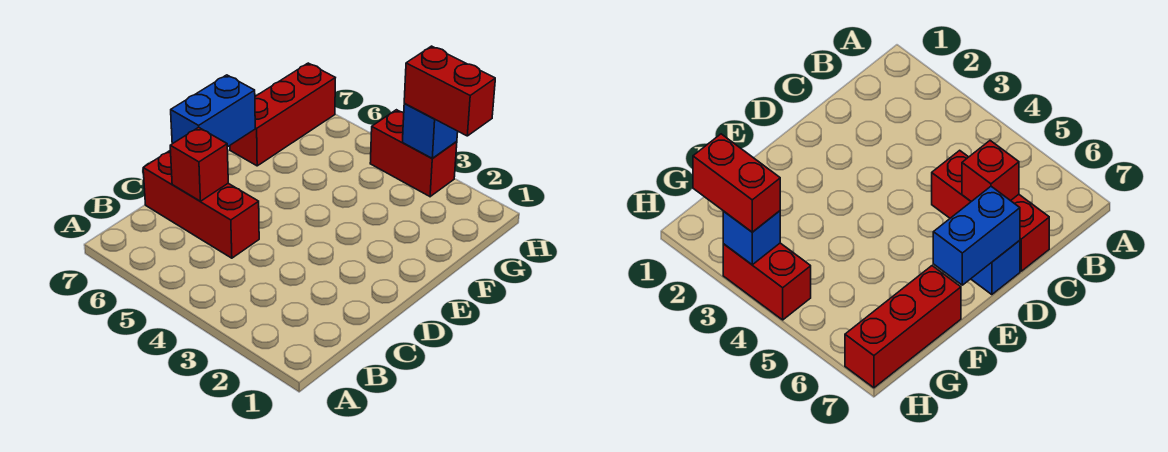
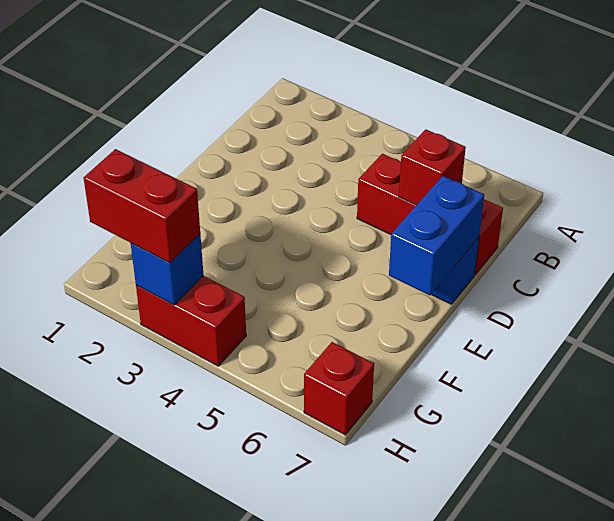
red 1x3 brick [230,63,335,166] -> red 1x1 brick [304,342,374,435]

